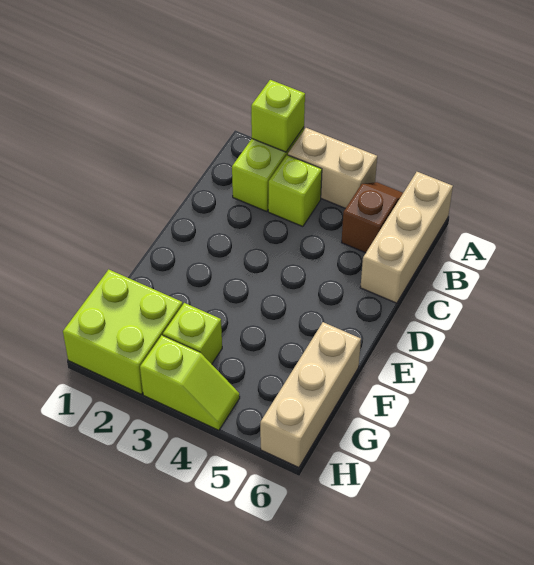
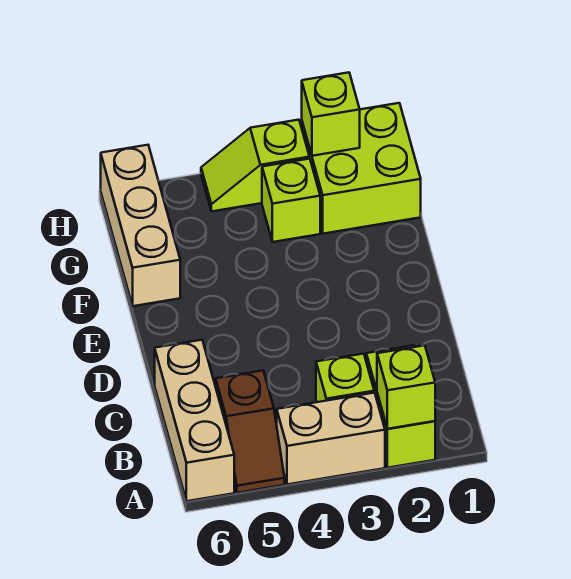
none -> lime 1x1 brick [302,72,360,156]

